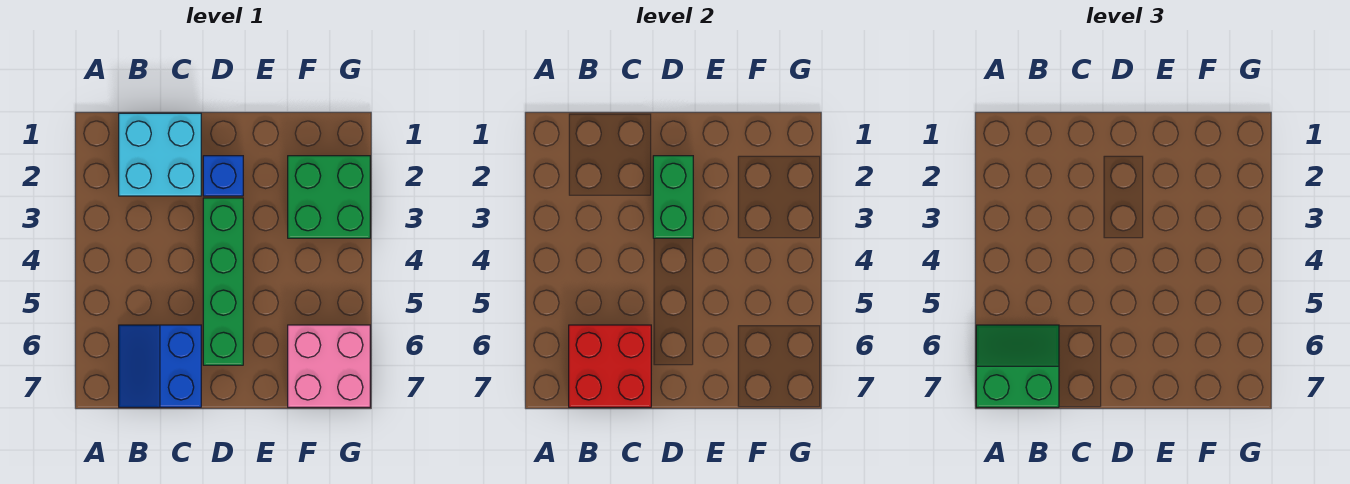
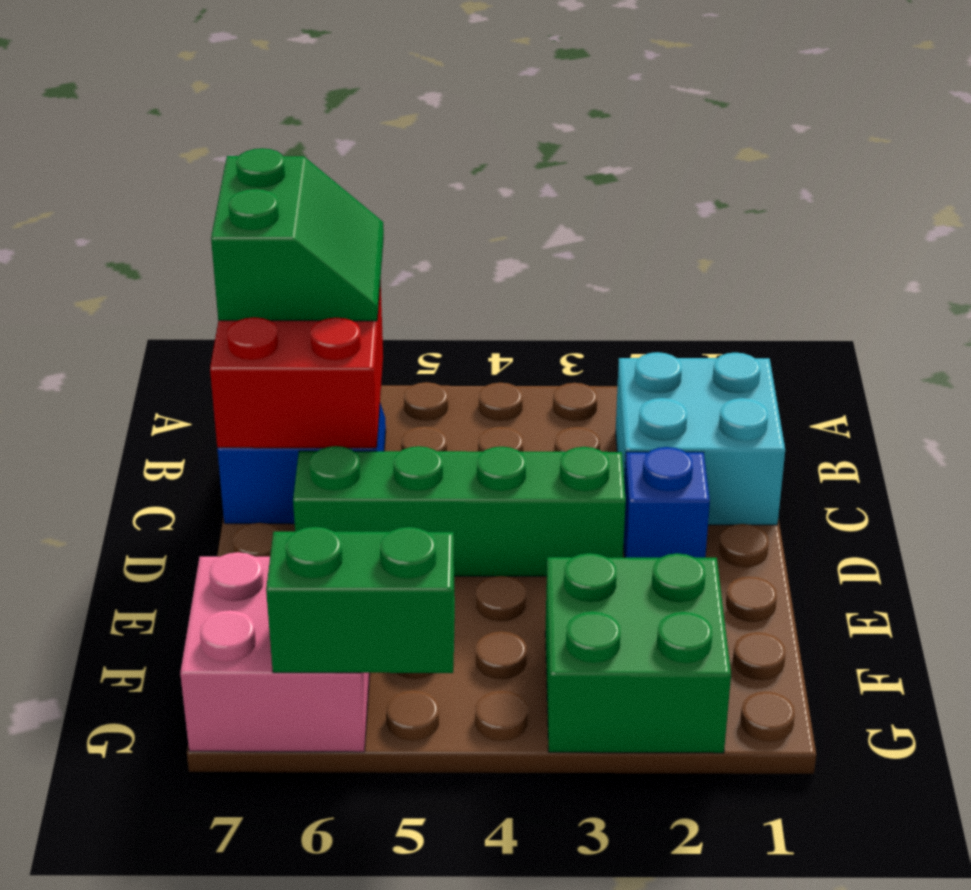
green 1x2 brick [653,156,693,238] -> green 1x2 brick moved to [266,527,455,673]

